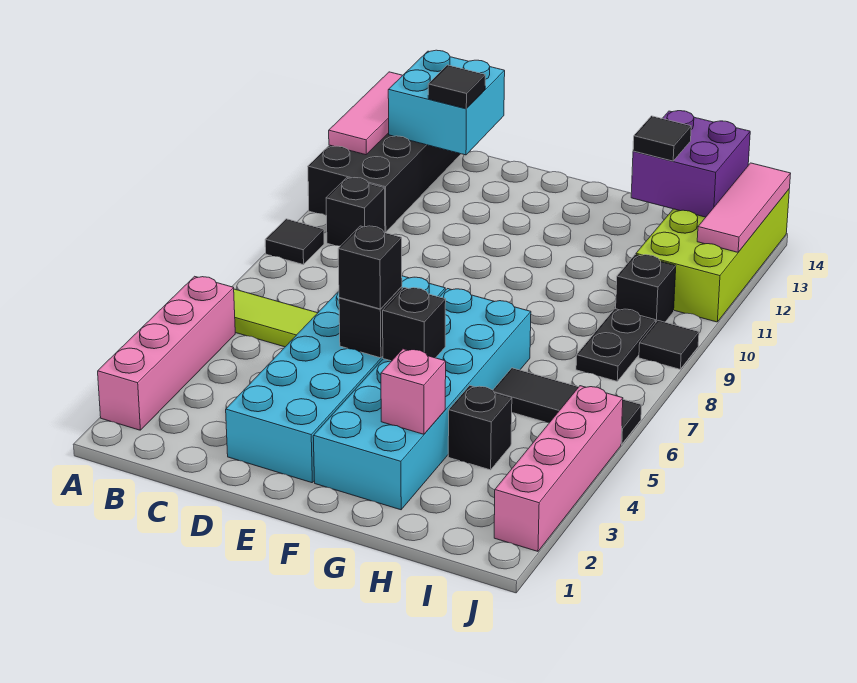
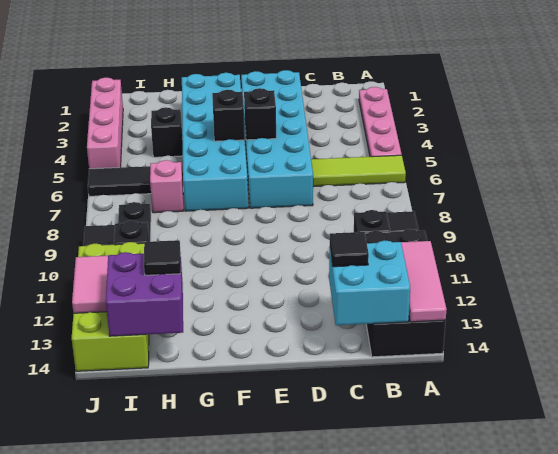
pink 1x4 brick [98,276,235,430] -> pink 1x4 plate [359,87,402,157]
black 1x1 brick [338,226,402,309] -> none
pink 1x1 brick [381,349,446,434] -> pink 1x1 brick moved to [150,160,183,213]
pink 1x3 tile [697,163,791,252] -> pink 1x2 tile [72,256,108,313]

